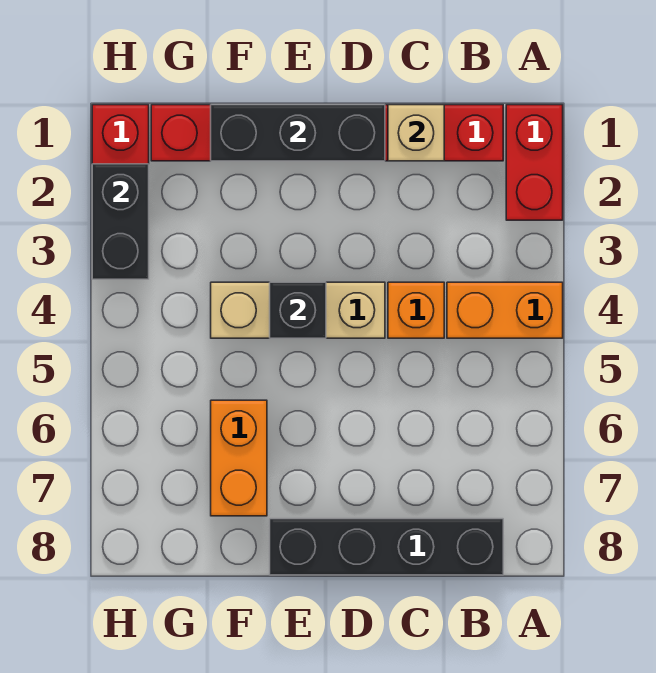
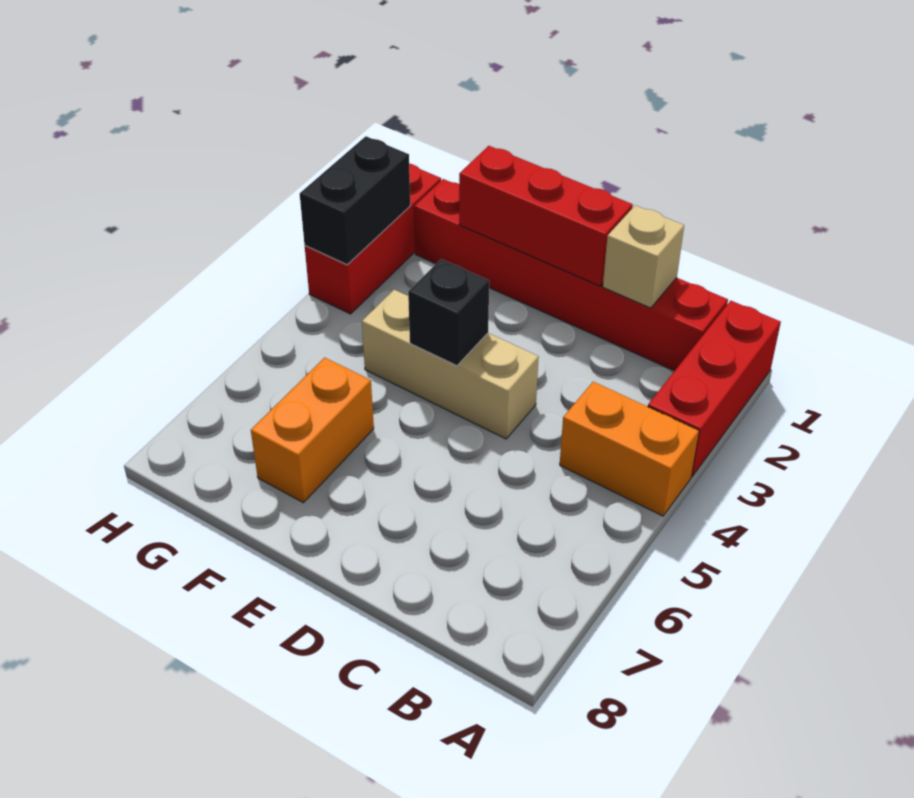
red 1x2 brick [506,105,563,220] -> red 1x3 brick [648,301,781,477]
black 1x4 brick [270,519,503,575] -> none
orange 1x1 brick [388,282,444,338] -> none
black 1x3 brick [211,105,385,161] -> red 1x3 brick [459,146,633,286]

